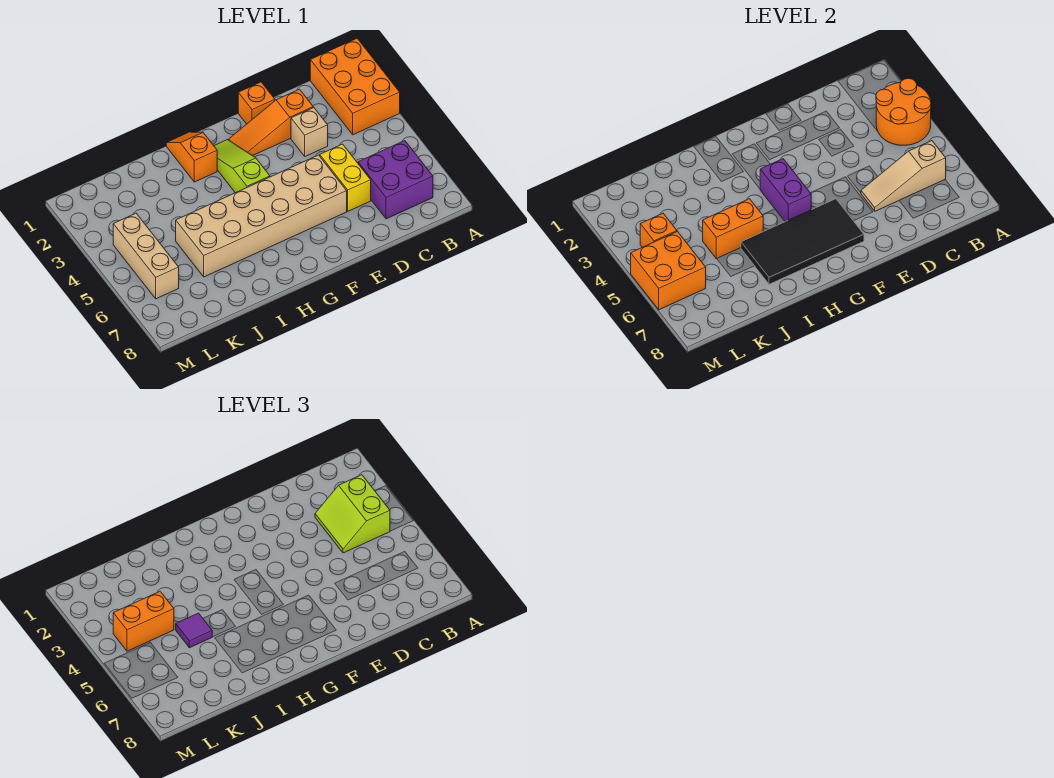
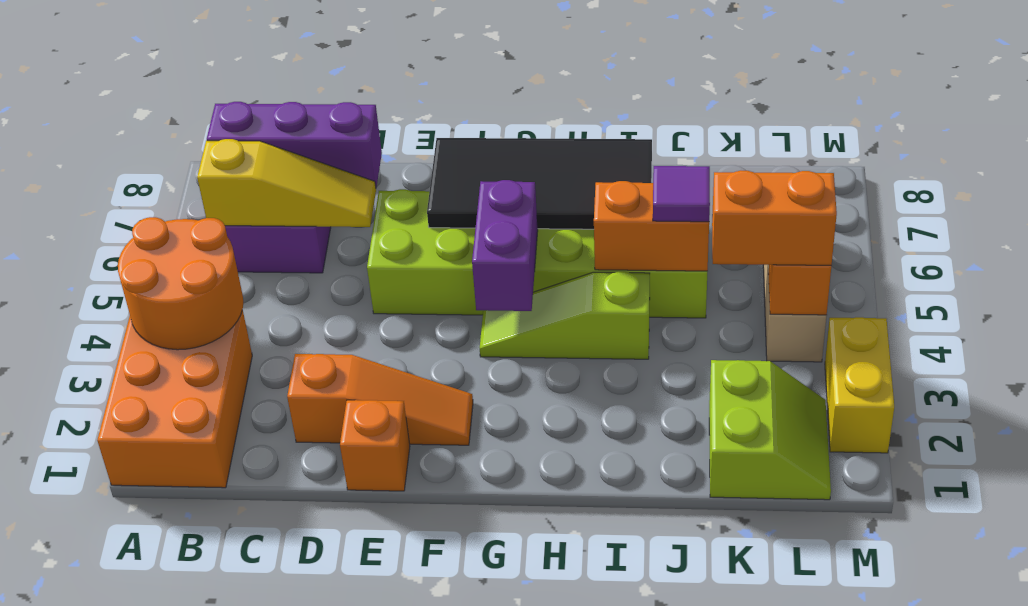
lime 2x2 slope [315,475,390,553] -> lime 2x2 slope moved to [709,360,831,500]
tan 1x3 slope [861,141,946,211] -> yellow 1x3 slope [197,139,376,227]
none -> purple 1x3 brick [207,102,382,187]
tan 1x1 brick [291,108,328,156] -> none
yellow 1x2 brick [320,144,371,211] -> yellow 1x2 brick moved to [825,317,894,453]
tan 2x6 brick [176,155,347,277] -> lime 2x6 brick [367,189,707,318]
lime 1x3 slope [214,140,270,193] -> lime 1x3 slope turned to [480,272,650,359]
orange 1x2 slope [166,132,217,182] -> none
orange 2x2 brick [631,232,706,310] -> none

